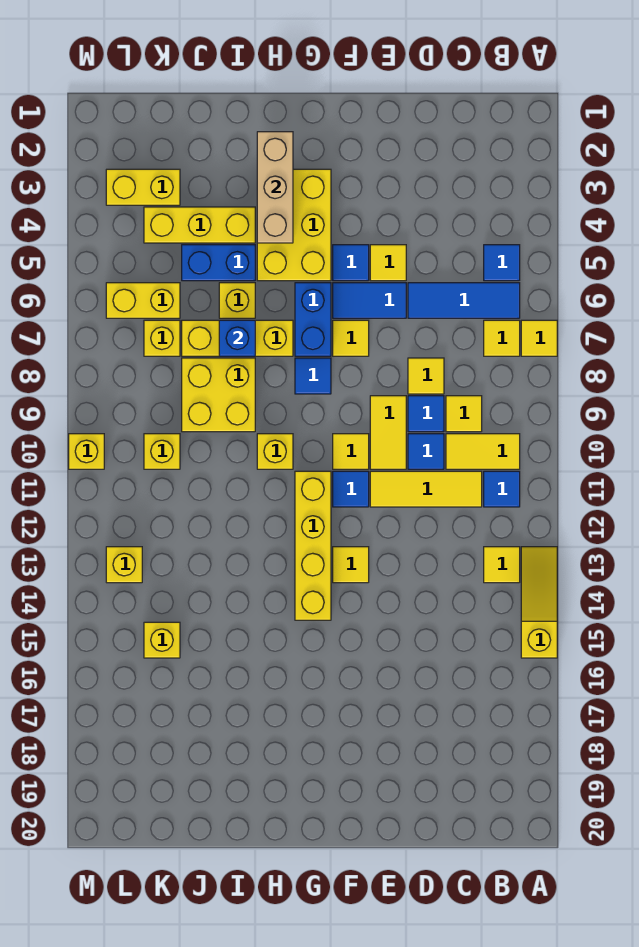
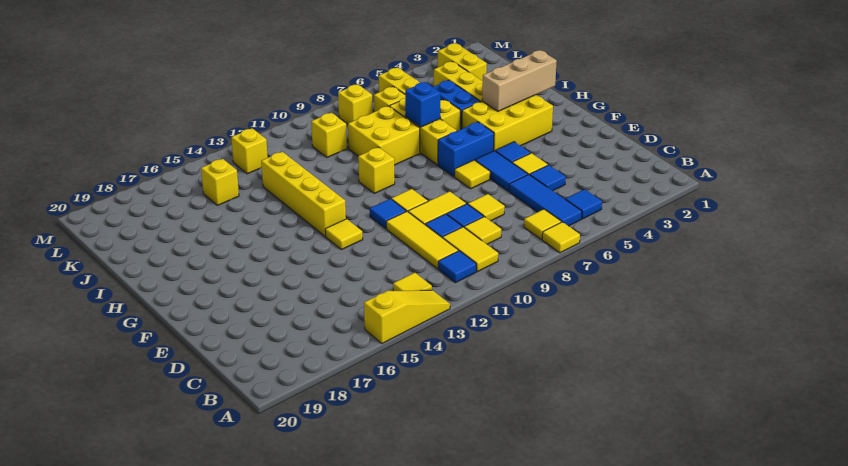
blue 1x1 tile [295,358,331,394] -> blue 1x1 tile moved to [530,165,566,191]
yellow 1x4 brick [295,471,331,620] -> yellow 1x4 brick turned to [261,152,346,236]
yellow 1x1 brick [69,434,104,469] -> yellow 1x1 brick moved to [338,84,373,124]

